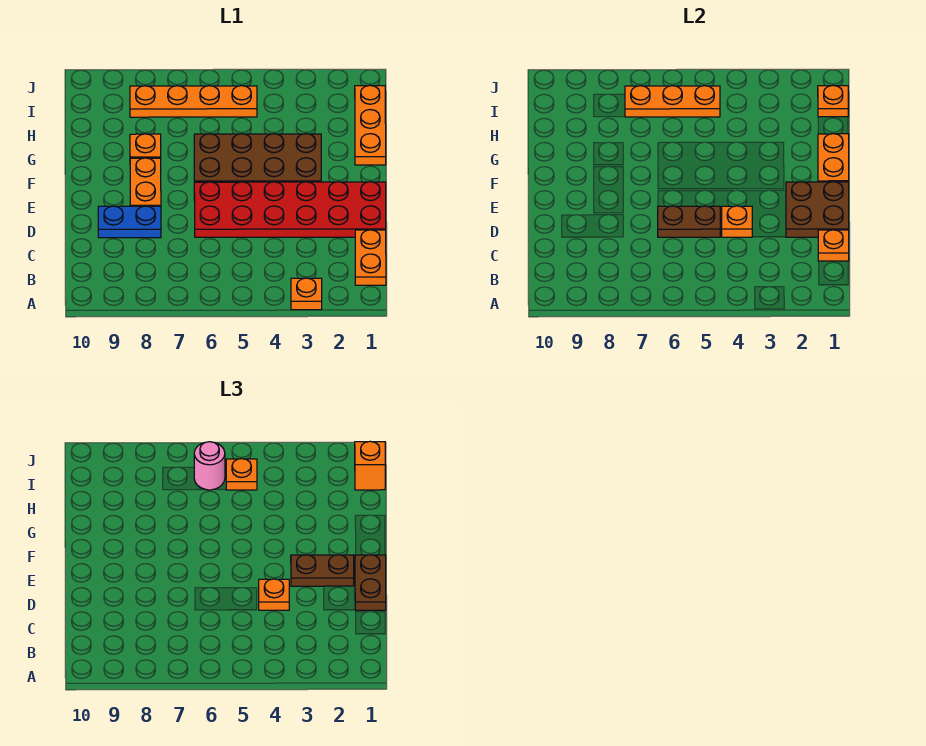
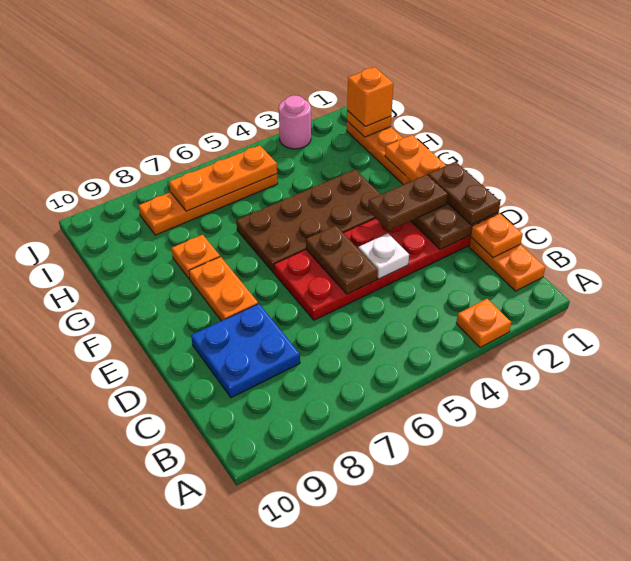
orange 1x1 plate [722,206,752,237] -> white 1x1 plate [358,233,409,279]
orange 1x1 plate [259,579,289,610] -> none
brown 1x2 plate [658,206,720,237] -> brown 1x2 plate turned to [306,226,378,294]
blue 1x2 plate [98,206,161,238] -> blue 2x2 plate [191,304,300,398]
orange 1x1 plate [226,459,257,490] -> none
pink 1x1 round brick [194,442,225,490] -> pink 1x1 round brick moved to [279,95,311,149]

